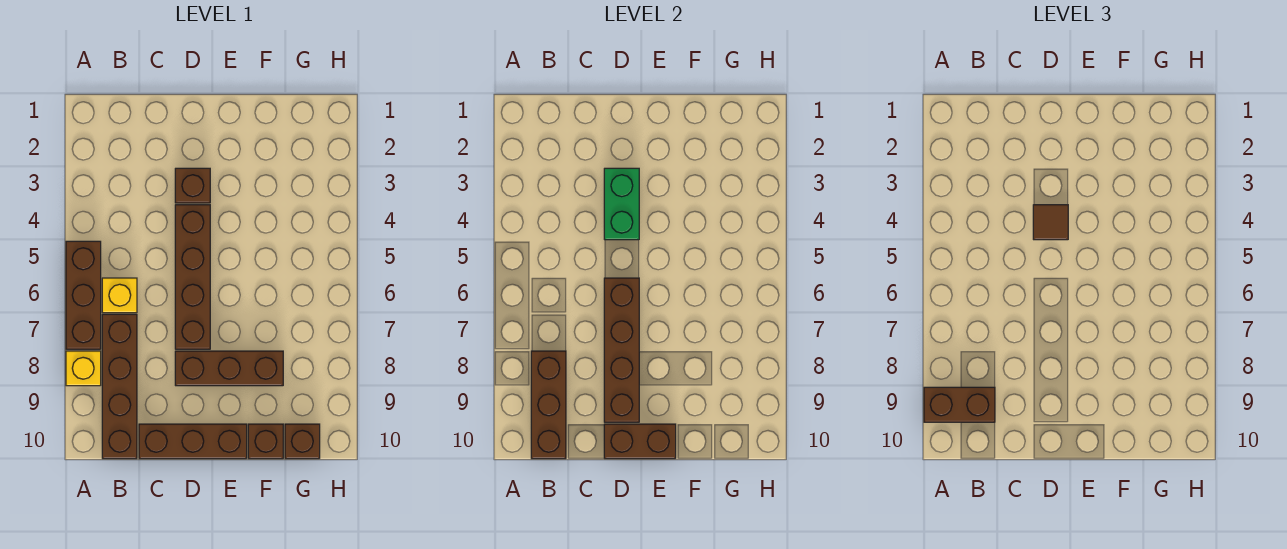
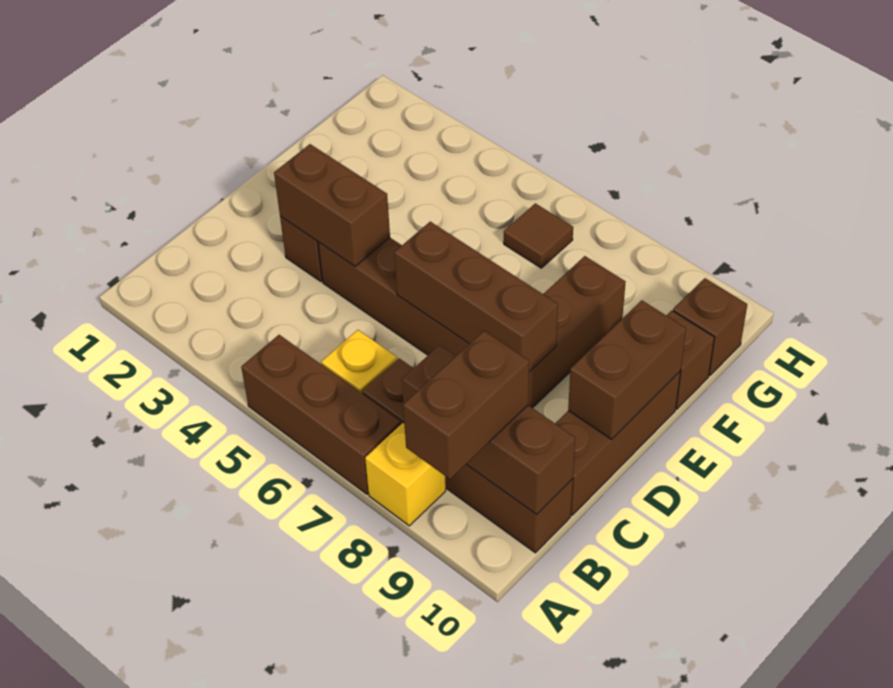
green 1x2 brick [604,168,639,240] -> brown 1x2 brick [274,144,390,266]
brown 1x1 tile [1033,205,1068,240] -> brown 1x1 tile moved to [504,203,573,268]
brown 1x4 brick [604,278,639,422] -> brown 1x3 brick [394,222,558,372]

